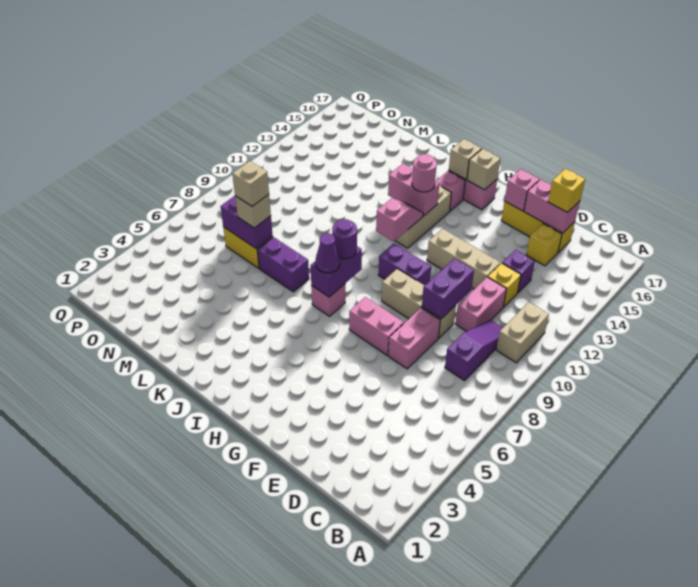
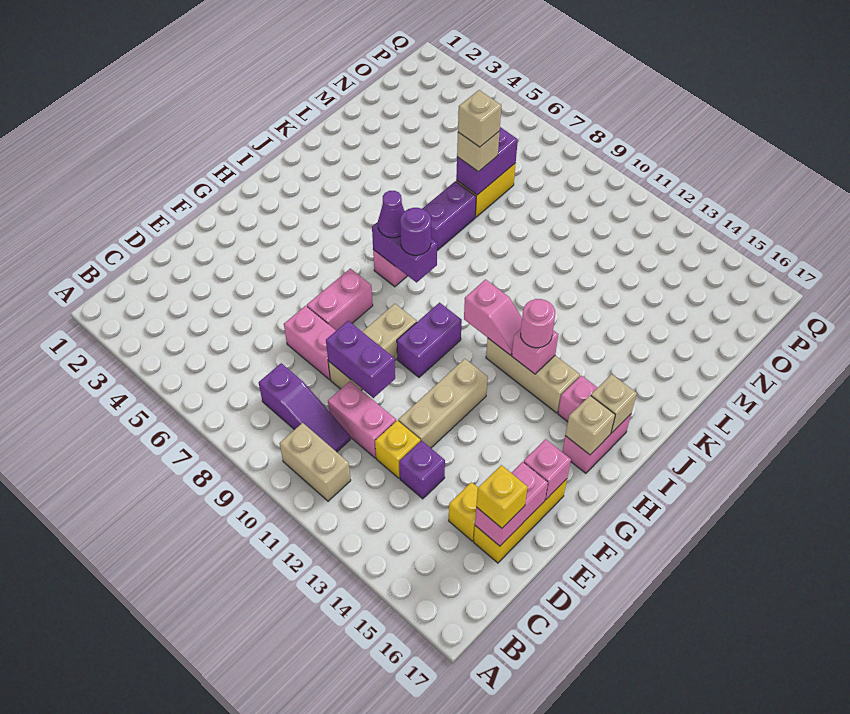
pink 1x2 brick [388,163,439,216] -> pink 1x1 brick [512,329,558,374]

